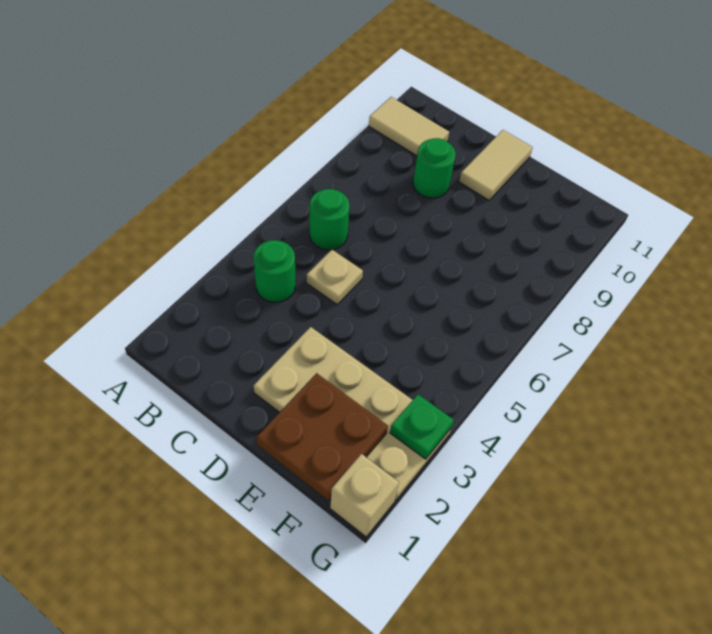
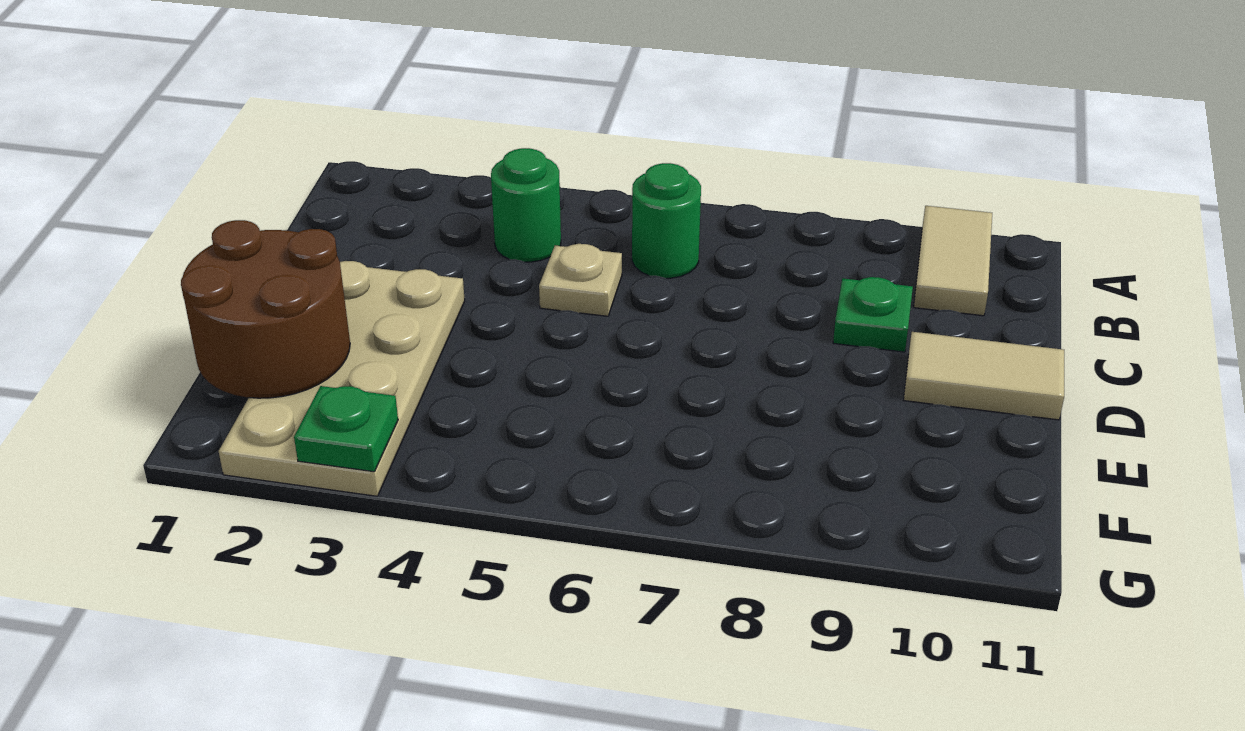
green 1x1 round brick [413,138,456,198] -> green 1x1 plate [833,277,913,352]
brown 2x2 plate [256,373,388,501] -> brown 2x2 round brick [181,220,350,398]
tan 1x1 brick [330,454,399,537] -> none

